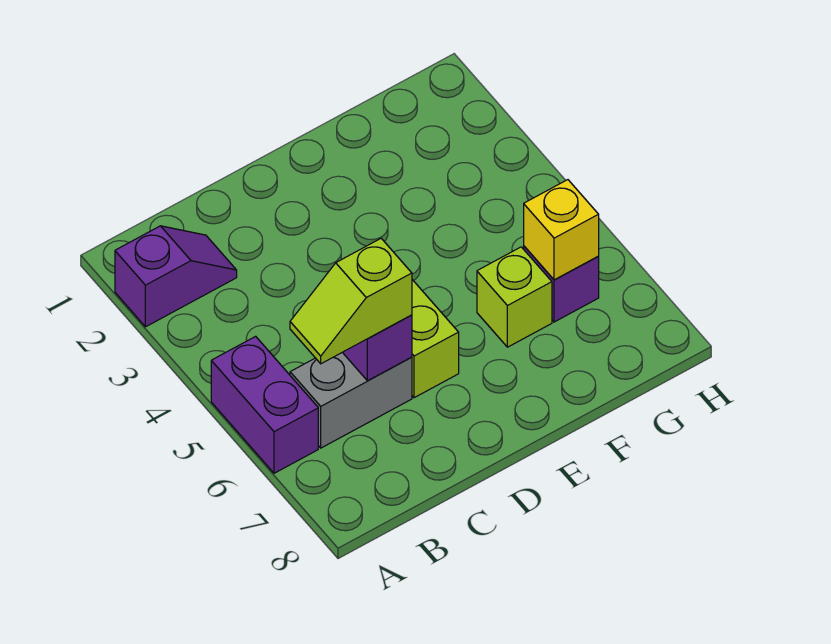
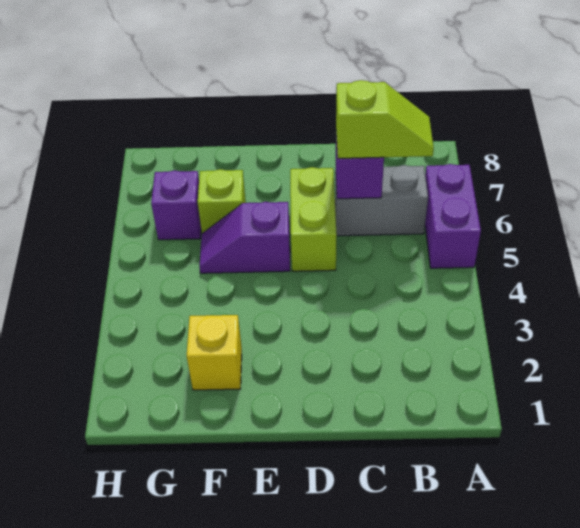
purple 1x2 slope [115,226,237,327] -> purple 1x2 slope moved to [199,202,290,273]
yellow 1x1 brick [524,180,599,280] -> yellow 1x1 brick moved to [187,315,242,390]

